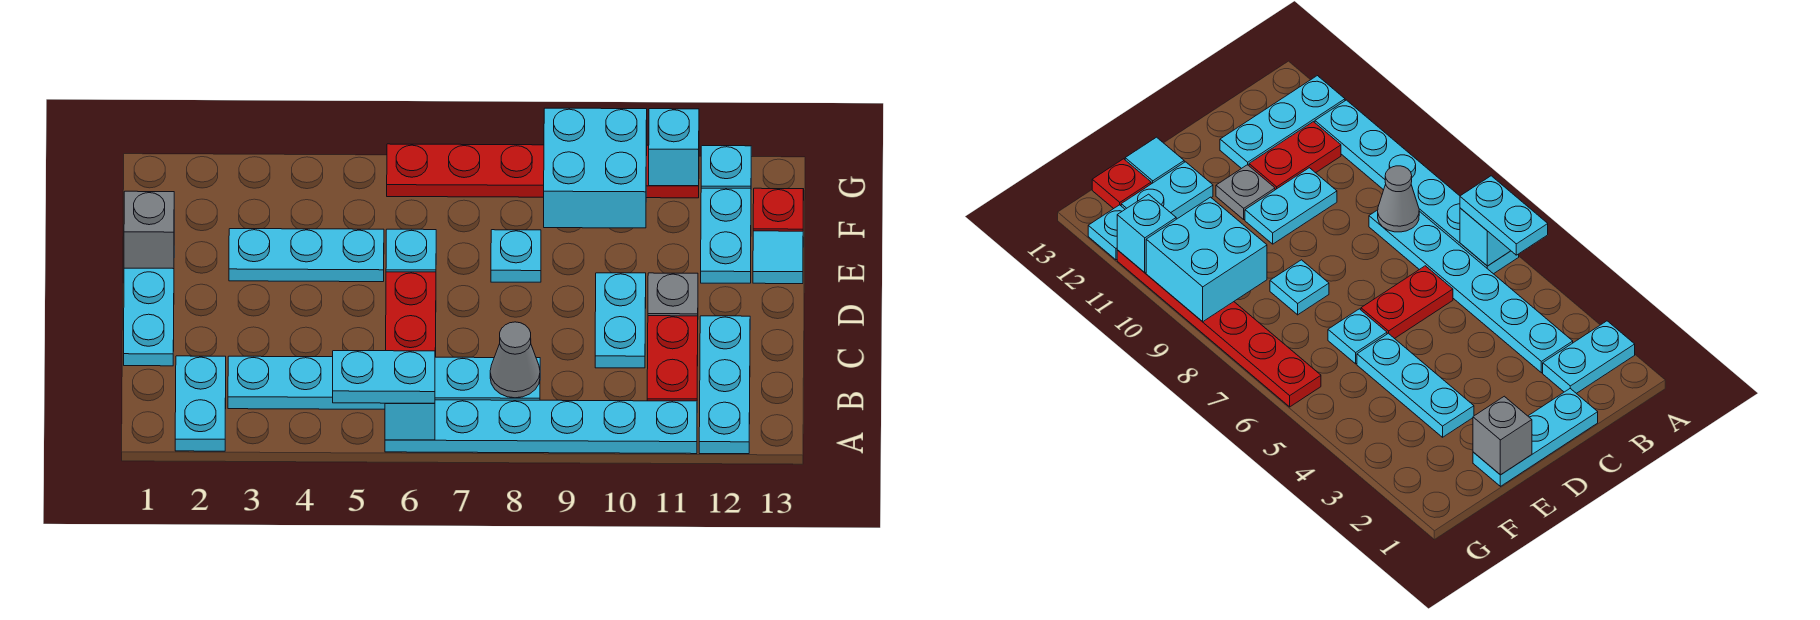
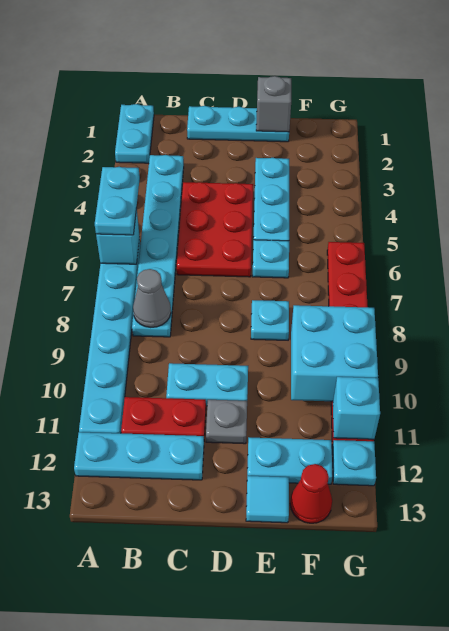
cyan 1x2 plate [175,356,226,451] -> cyan 1x2 plate turned to [115,104,154,163]
red 1x2 plate [386,272,436,357] -> red 2x3 plate [177,182,253,277]
red 1x1 plate [753,188,804,231] -> red 1x1 cone [290,464,332,523]

